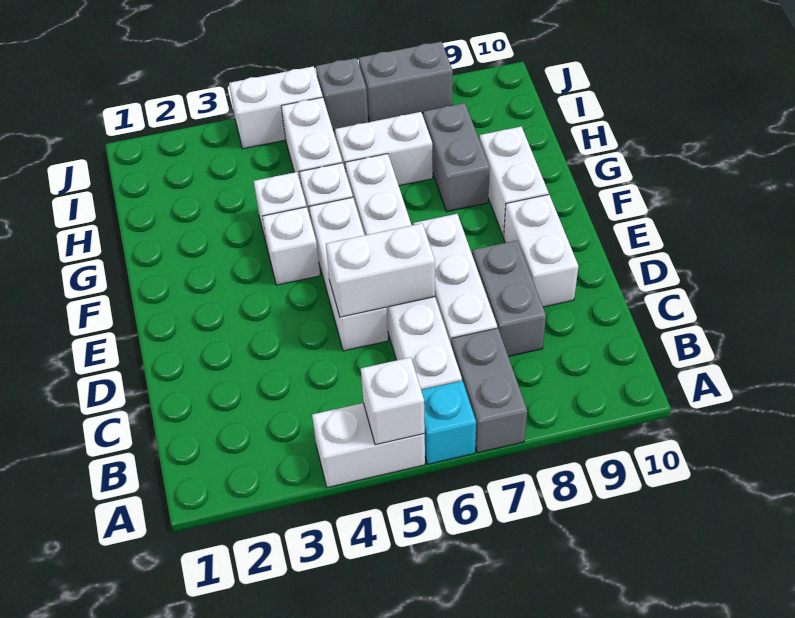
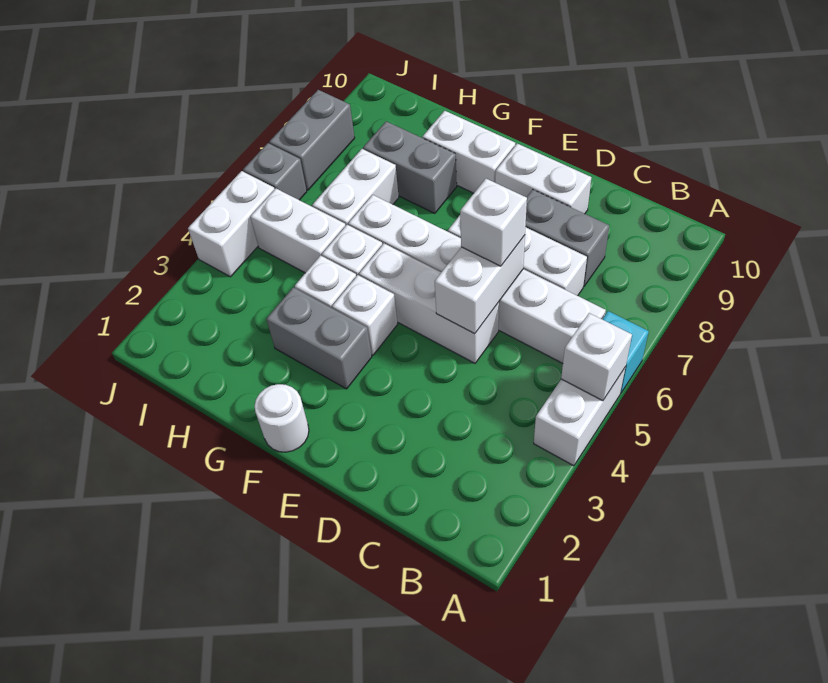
grey 1x2 brick [451,328,527,453] -> grey 1x2 brick moved to [266,287,372,389]
none -> white 1x1 brick [460,179,527,266]
none -> white 1x1 round brick [255,384,309,452]

